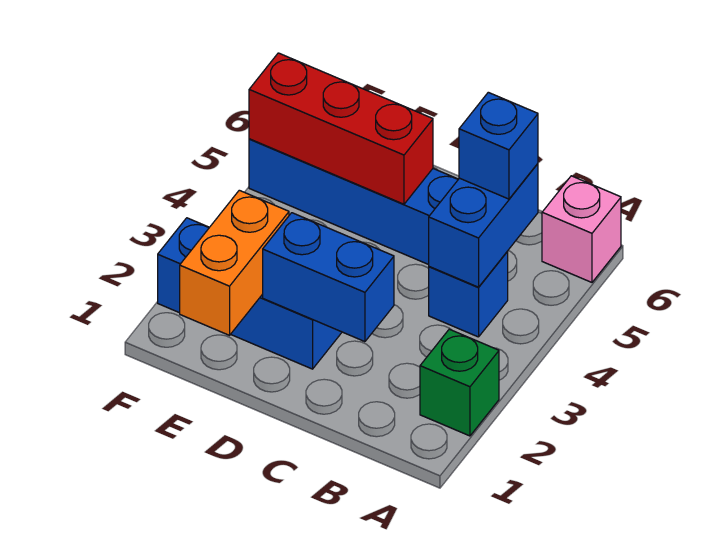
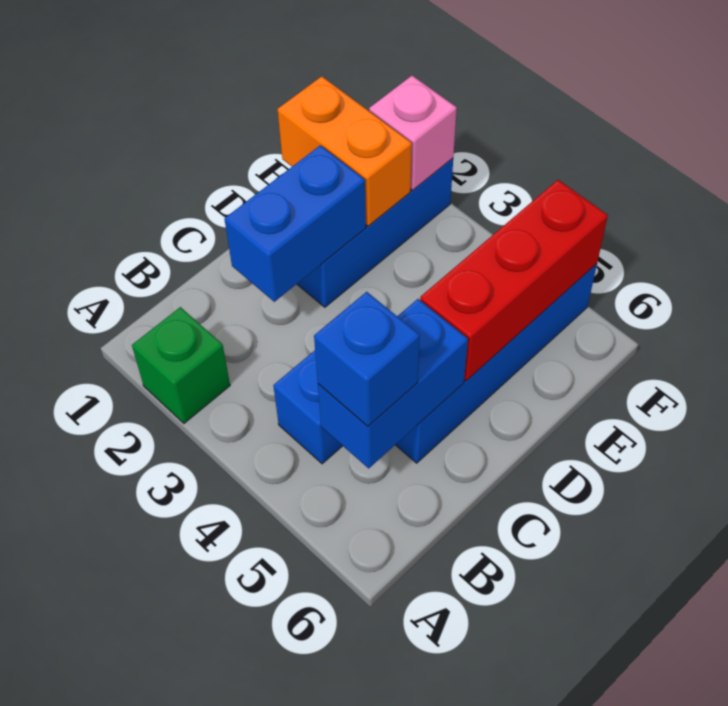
pink 1x1 brick [542,176,621,282] -> pink 1x1 brick moved to [369,76,457,190]
blue 1x2 brick [429,164,538,287] -> blue 1x2 brick turned to [318,299,468,468]

